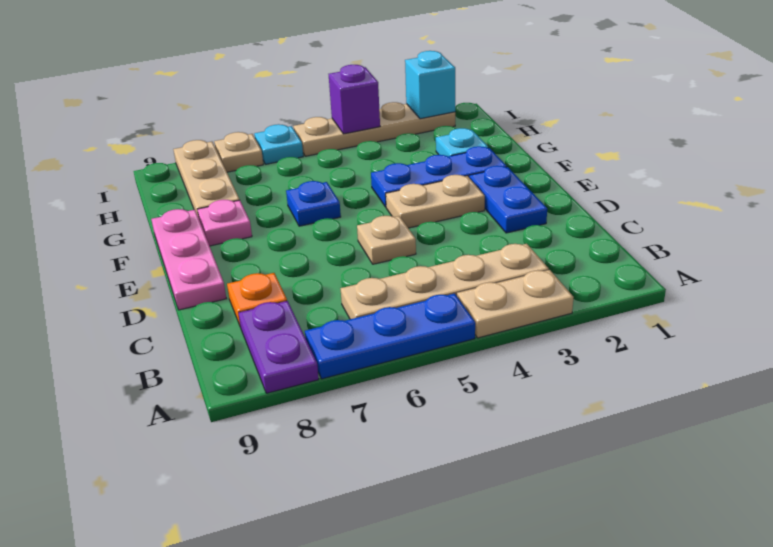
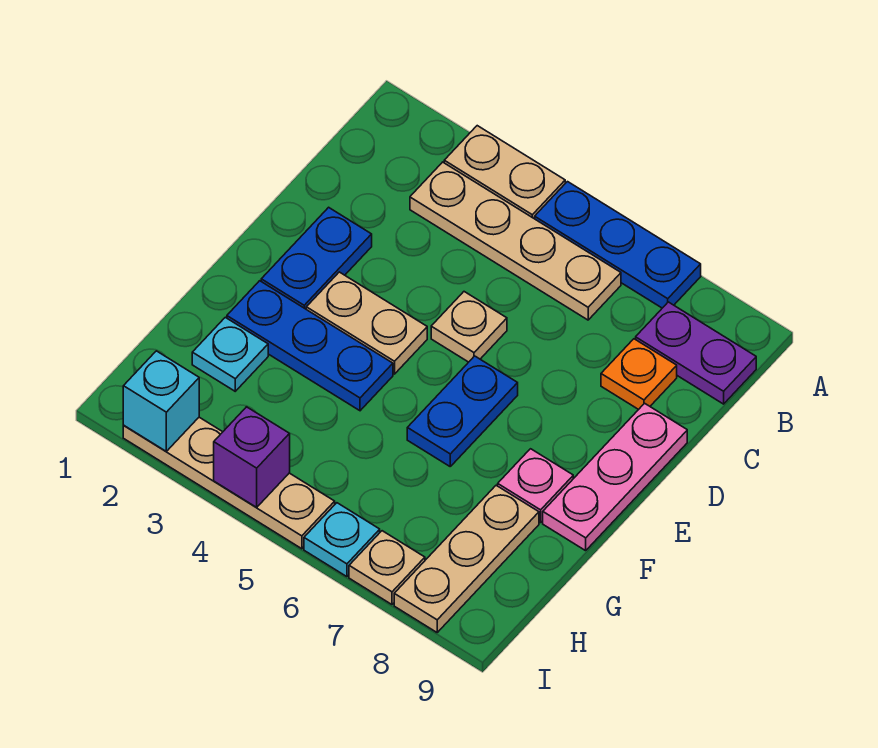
purple 1x2 plate [239,301,319,393] -> purple 1x2 plate turned to [636,302,756,404]
blue 1x1 plate [286,181,341,226] -> blue 1x2 plate [407,356,518,466]

